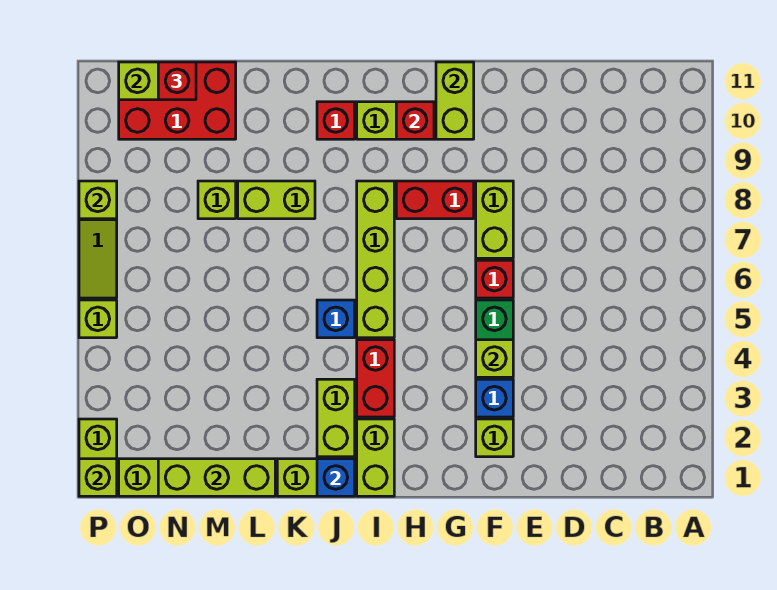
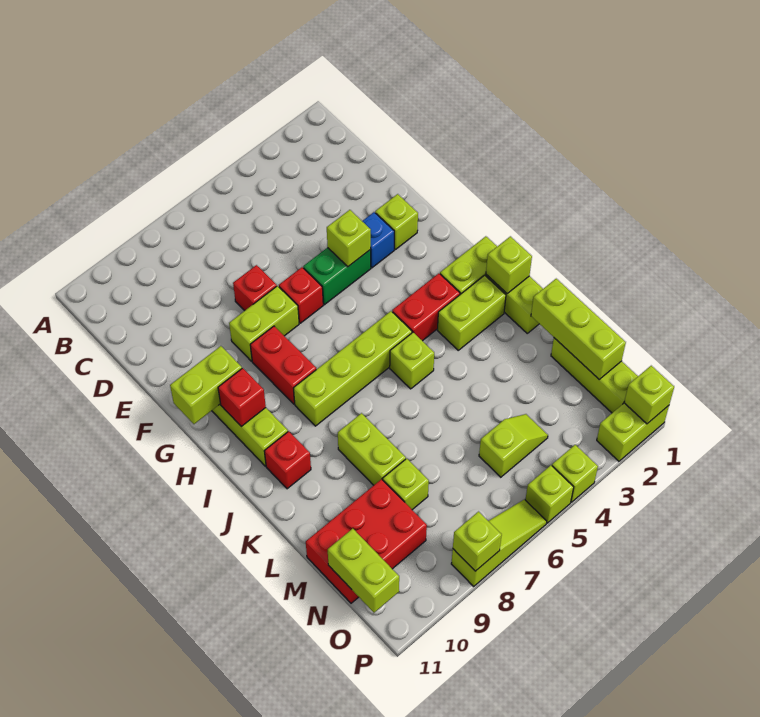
blue 1x1 brick [317,459,355,496] -> lime 1x1 brick [486,236,532,293]
blue 1x1 brick [317,300,355,338] -> lime 1x1 brick [390,332,434,389]
red 2x3 brick [119,62,236,139] -> red 2x3 brick turned to [306,479,427,603]
none -> lime 1x2 slope [479,414,548,477]
red 1x1 brick [158,62,196,100] -> red 1x1 brick moved to [233,265,277,311]
none -> lime 1x1 brick [552,445,598,502]

